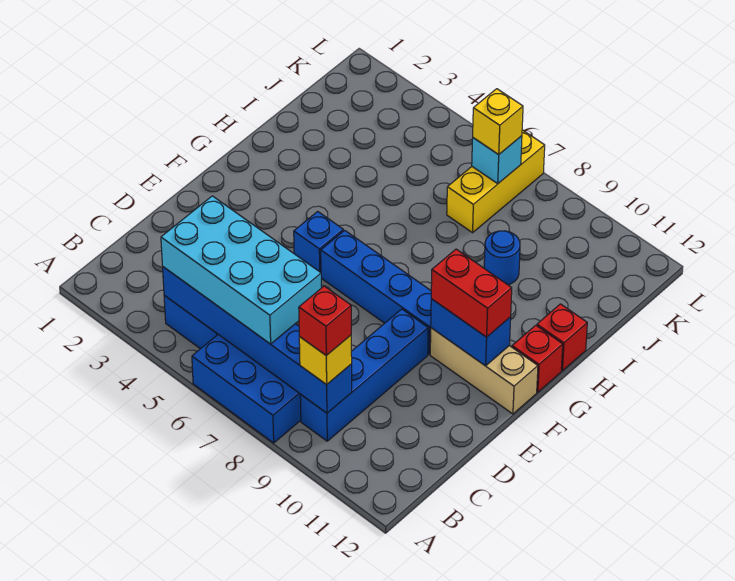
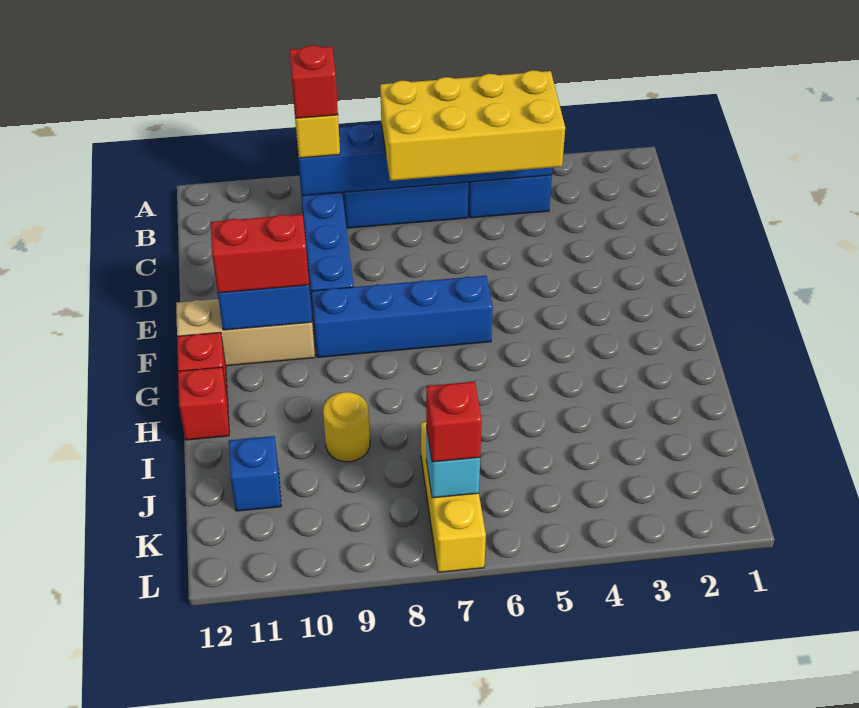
cyan 2x4 brick [161,196,321,344] -> yellow 2x4 brick [380,70,565,181]
blue 1x1 brick [294,212,343,272] -> blue 1x1 brick moved to [229,436,281,511]
blue 1x1 round brick [484,231,520,285] -> yellow 1x1 round brick [323,392,370,462]
yellow 1x1 brick [473,89,523,155] -> red 1x1 brick [426,382,482,462]

